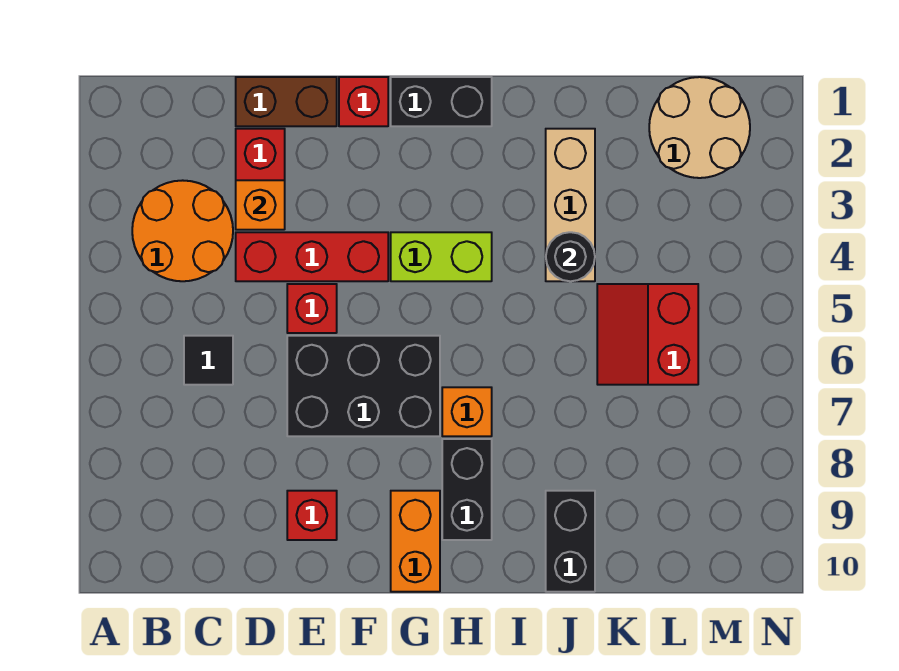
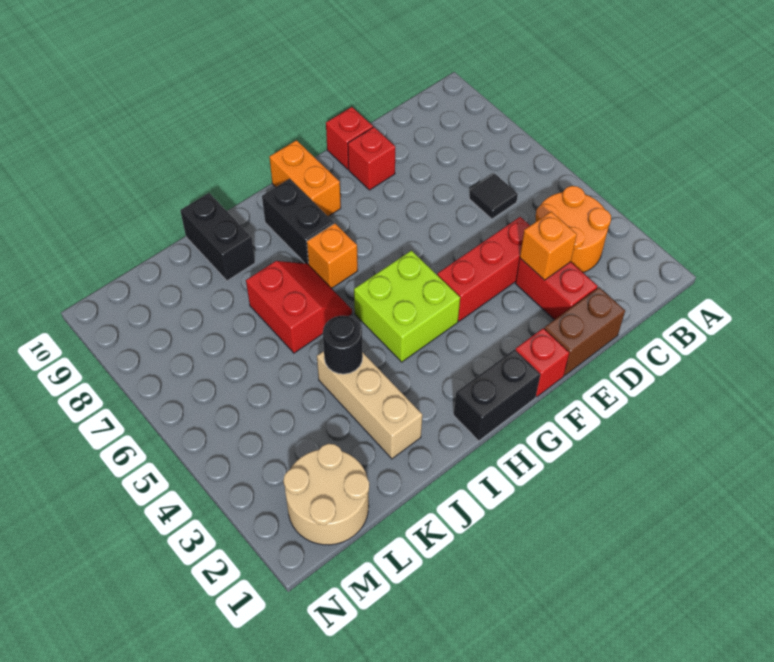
red 1x1 brick [287,284,337,333] -> red 1x1 brick moved to [326,107,373,169]
black 2x3 brick [287,336,440,436] -> none
lime 1x2 brick [391,232,492,281] -> lime 2x2 brick [354,251,460,362]
red 2x2 slope [597,284,698,385] -> red 2x2 slope moved to [246,261,352,353]

